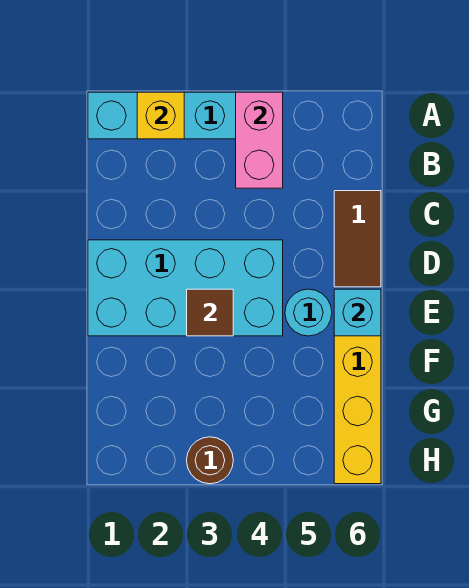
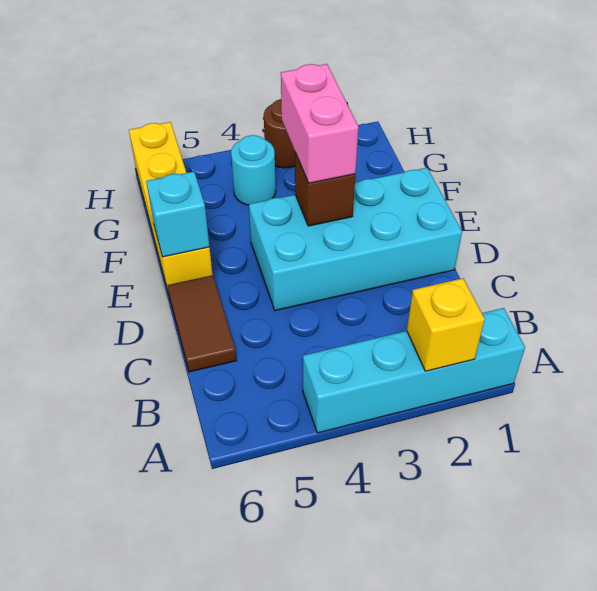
pink 1x2 brick [236,92,283,188] -> pink 1x2 brick moved to [281,64,358,183]
brown 1x1 tile [187,289,233,336] -> brown 1x1 brick [295,153,355,226]
cyan 1x1 round brick [285,289,332,336] -> cyan 1x1 round brick moved to [231,135,276,205]

